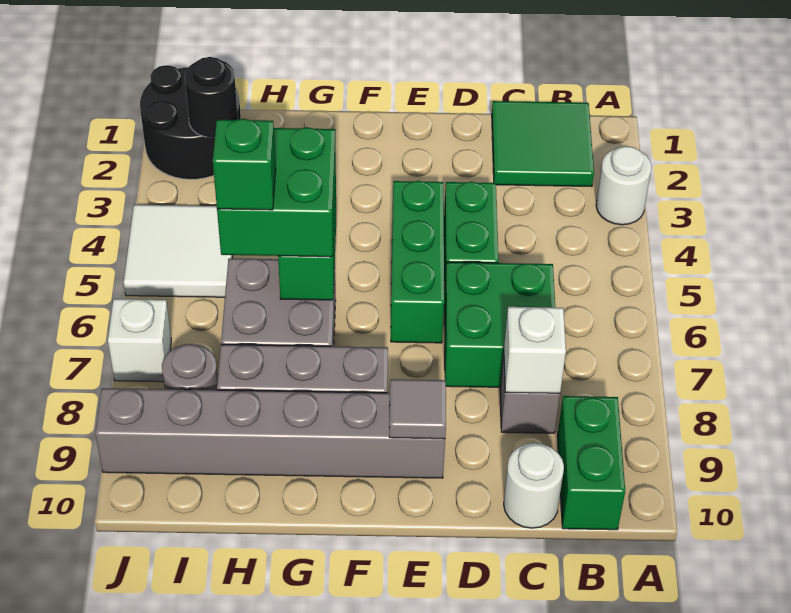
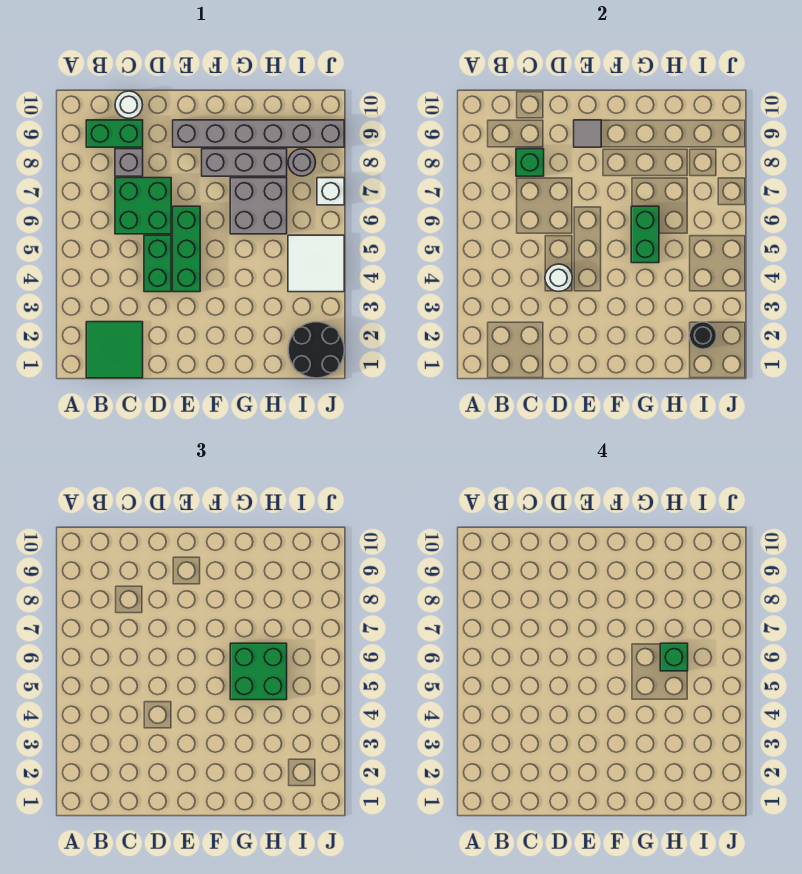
white 1x1 round brick [596,146,652,225] -> white 1x1 round brick moved to [545,264,572,292]
green 1x2 brick [557,396,625,530] -> green 1x2 brick turned to [86,120,143,147]
white 1x1 brick [504,307,566,393] -> green 1x1 brick [516,149,544,176]

